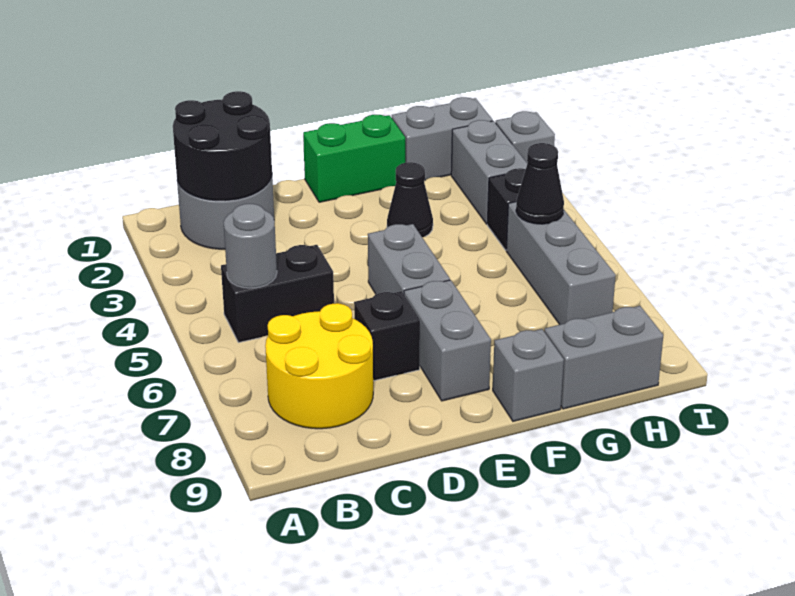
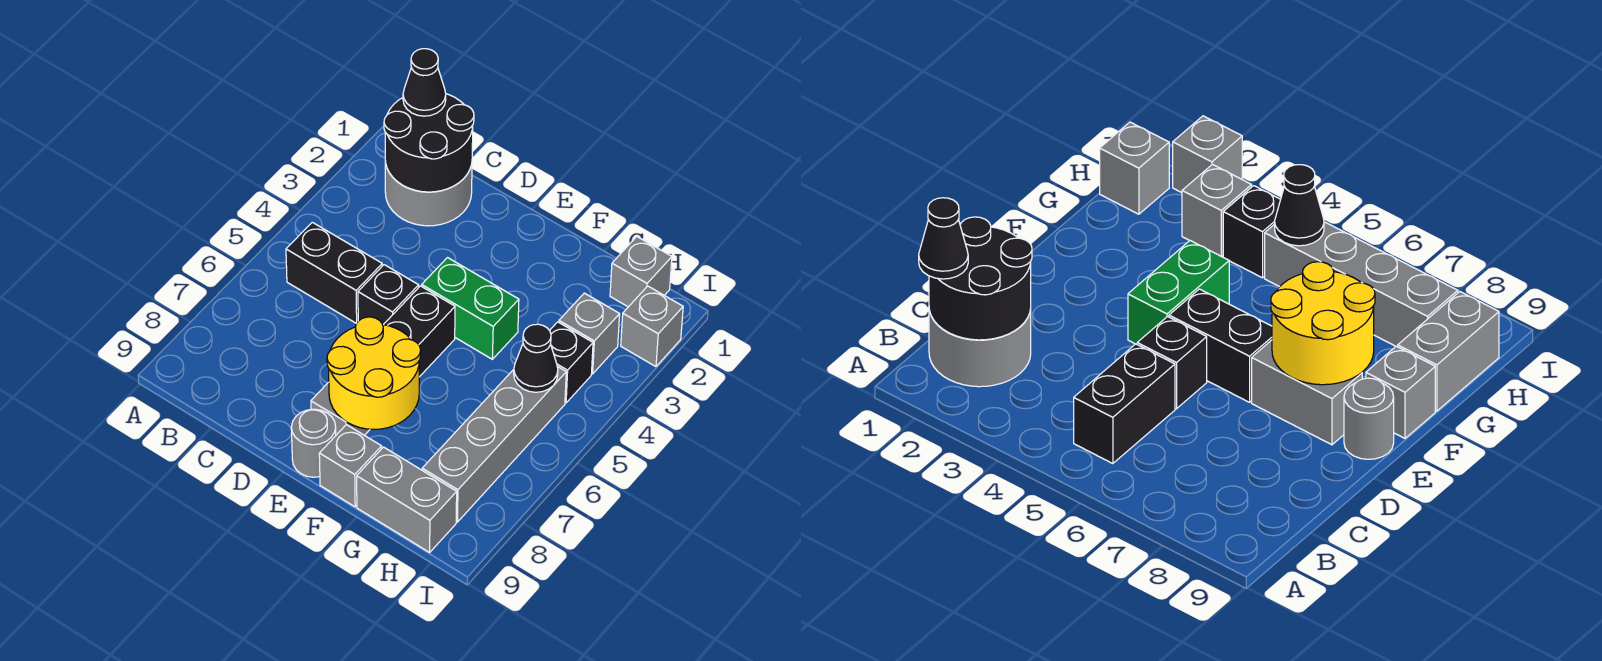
grey 1x1 round brick [224,204,277,288] -> grey 1x1 round brick moved to [291,409,336,477]
yellow 2x2 round brick [265,303,373,429] -> yellow 2x2 round brick moved to [327,317,421,429]
black 1x1 brick [354,291,420,381] -> black 1x1 brick moved to [358,265,419,325]
green 1x2 brick [303,115,405,202] -> green 1x2 brick moved to [422,258,519,359]
grey 1x2 brick [368,224,450,294] -> black 1x2 brick [384,286,455,377]
black 1x1 cone [387,162,433,237] -> black 1x1 cone moved to [403,49,446,116]
grey 1x2 brick [392,97,493,180] -> grey 1x1 brick [610,237,672,307]
grey 1x2 brick [451,120,527,224] -> grey 1x1 brick [559,293,620,374]
grey 1x3 brick [506,202,616,325] -> grey 1x4 brick [422,367,566,522]

